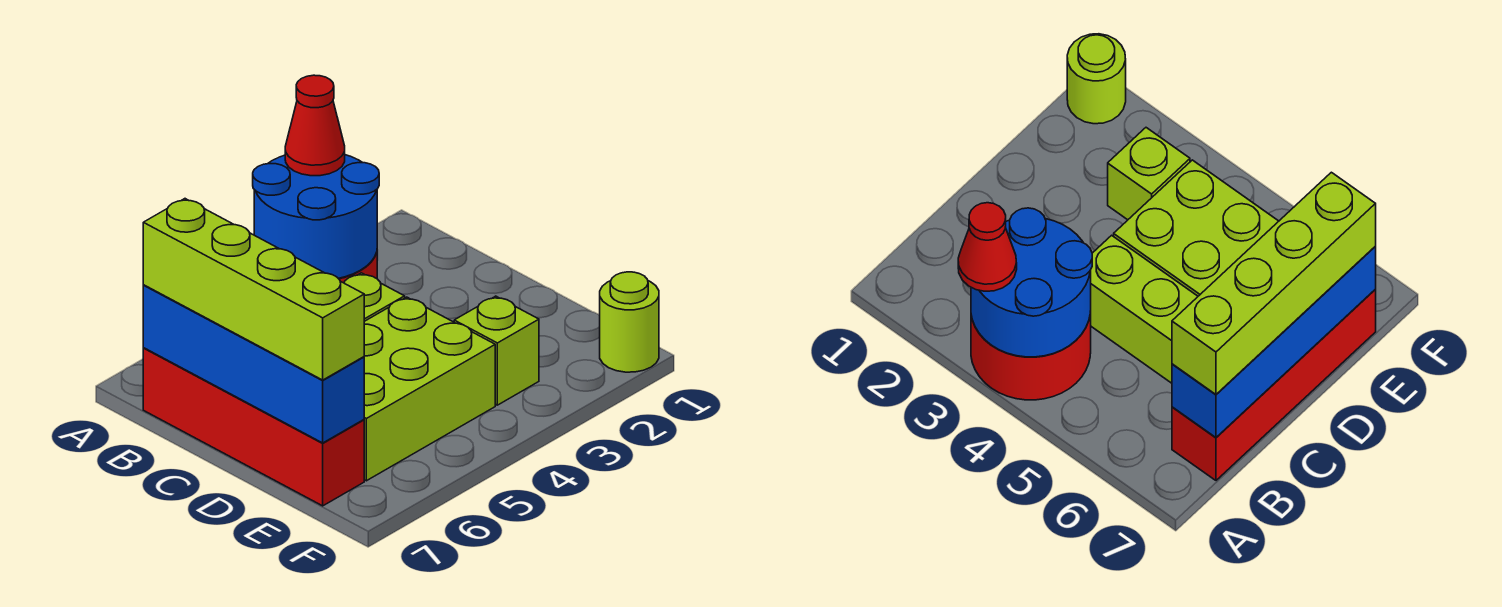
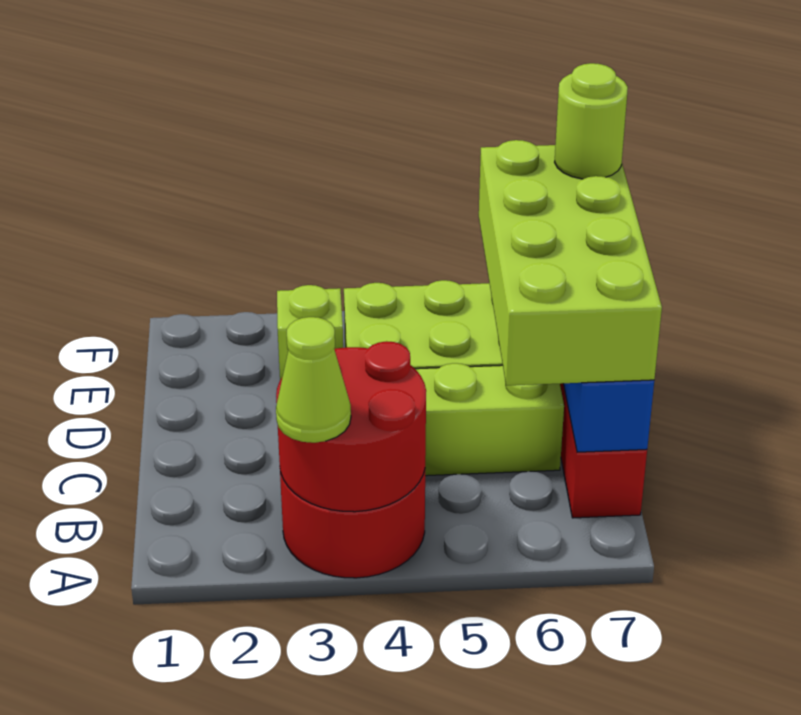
blue 2x2 round brick [253,155,379,278] -> red 2x2 round brick [276,341,426,512]
red 1x1 cone [285,75,345,176] -> lime 1x1 cone [276,317,351,443]
lime 1x4 brick [143,199,364,380] -> lime 2x4 brick [479,140,662,386]
lime 1x1 round brick [600,272,659,372] -> lime 1x1 round brick moved to [555,63,628,179]

